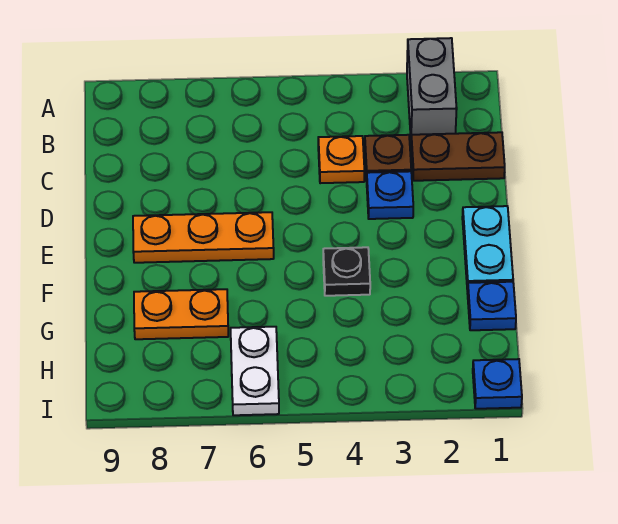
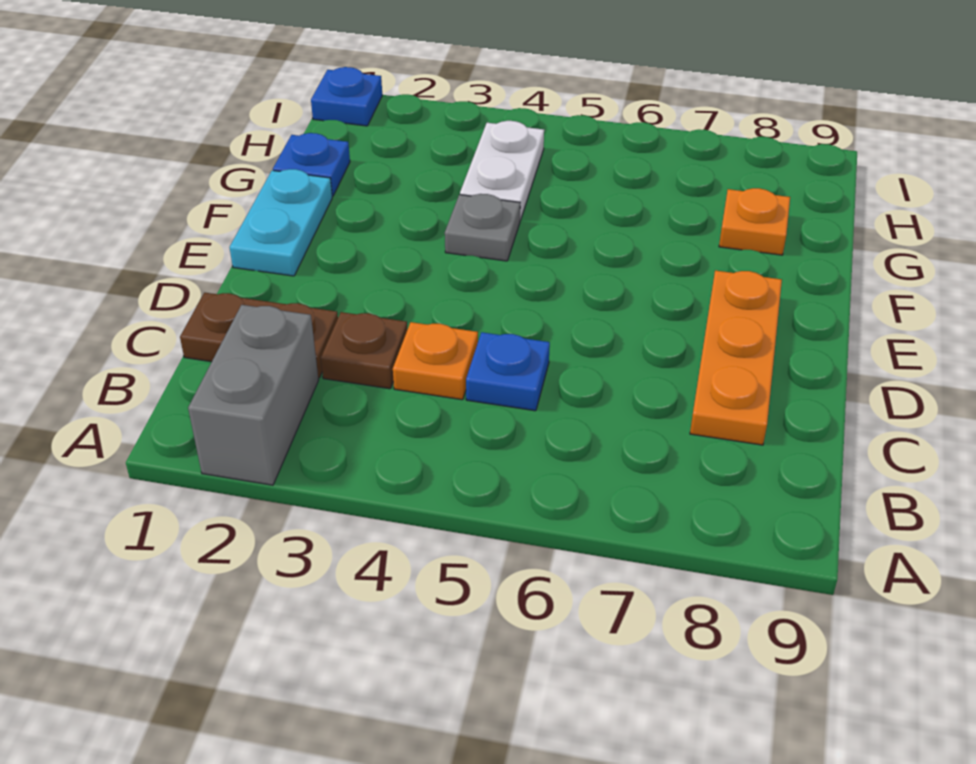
blue 1x1 plate [367,171,413,219] -> blue 1x1 plate moved to [466,332,550,411]
orange 1x3 plate [133,212,274,263] -> orange 1x3 plate turned to [690,270,782,445]
black 1x1 plate [323,247,370,296] -> grey 1x1 plate [445,194,520,261]
orange 1x2 plate [134,289,228,339] -> orange 1x1 plate [719,188,790,255]
white 1x2 plate [231,327,279,415] -> white 1x2 plate moved to [460,121,544,221]

